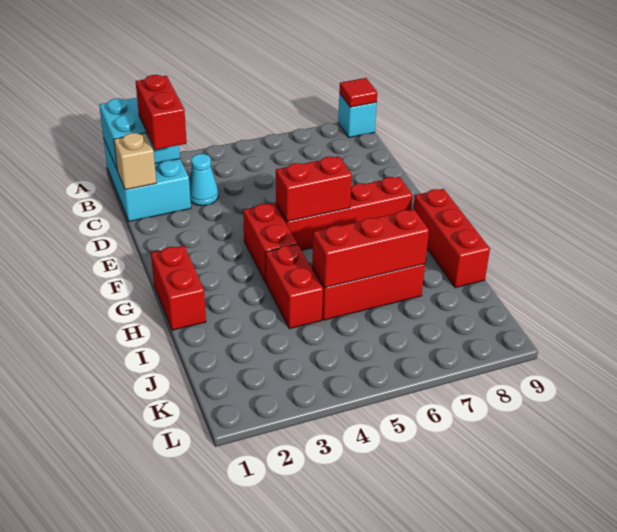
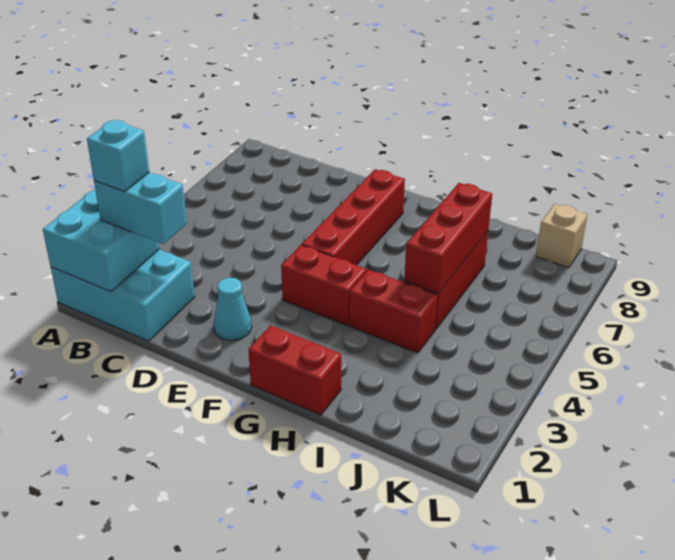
cyan 1x1 brick [338,93,377,138] -> cyan 1x1 brick moved to [87,120,149,192]
red 1x1 tile [339,78,377,107] -> none
red 1x2 brick [136,75,187,150] -> cyan 1x2 brick [94,173,187,244]
tan 1x1 brick [114,133,156,190] -> tan 1x1 brick moved to [536,204,588,268]
cyan 1x1 cone [189,154,218,206] -> cyan 1x1 cone moved to [213,278,252,340]
red 1x2 brick [276,157,352,222] -> none
red 1x3 brick [413,189,490,288] -> none

